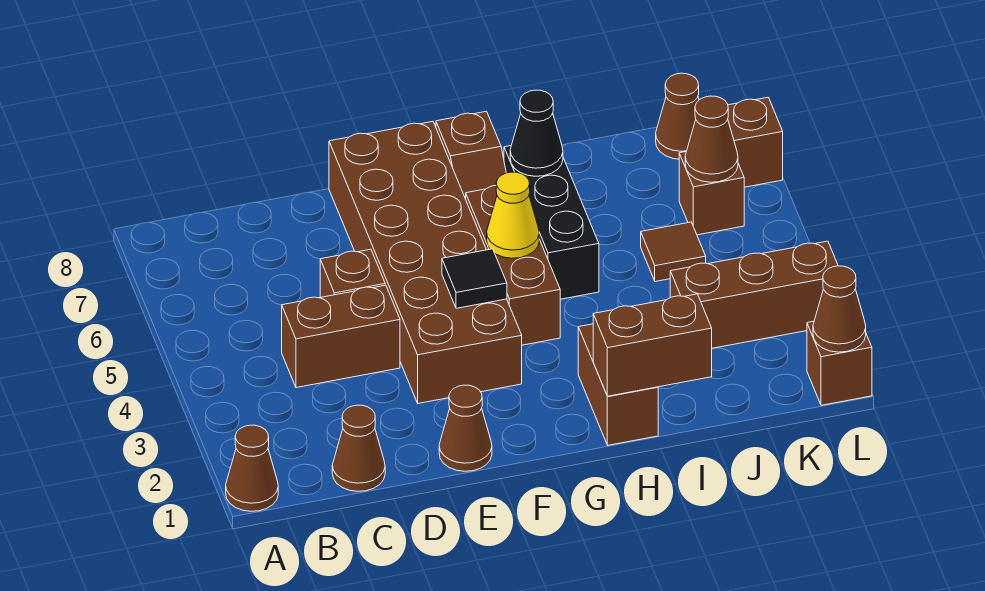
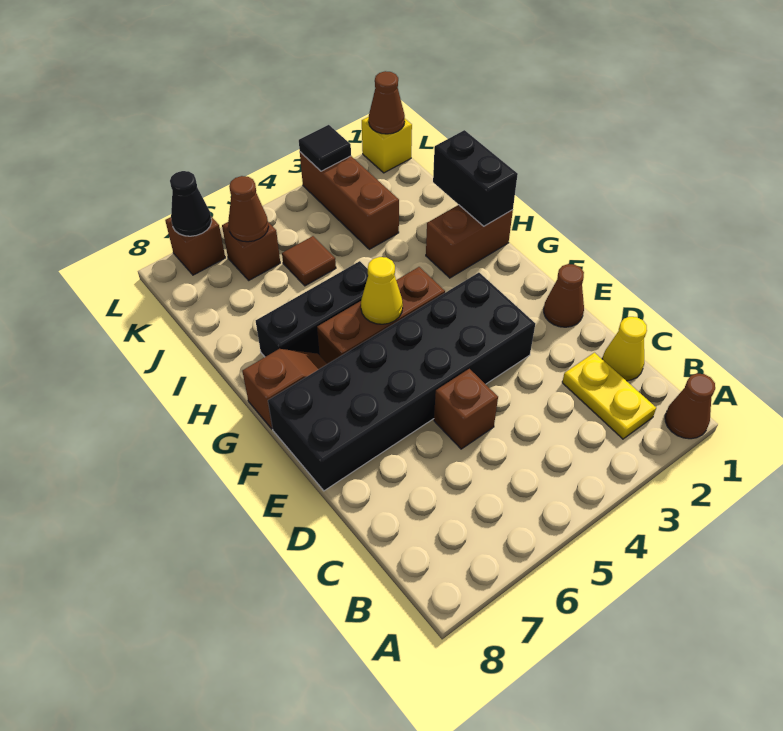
none -> yellow 1x2 plate [562,353,656,439]
brown 1x1 cone [332,405,385,491] -> yellow 1x1 cone [602,317,647,381]
brown 1x2 brick [282,285,400,388] -> none
brown 2x6 brick [329,122,522,403] -> black 2x6 brick [268,273,535,491]
black 1x1 tile [442,249,507,308] -> black 1x1 tile moved to [299,125,351,171]
brown 1x2 brick [593,294,712,396] -> black 1x2 brick [433,130,518,226]
black 1x1 cone [510,90,563,176] -> black 1x1 cone moved to [170,171,212,236]
brown 1x1 cone [656,73,699,159] -> none
brown 1x1 brick [807,321,872,405] -> yellow 1x1 brick [362,117,412,173]

